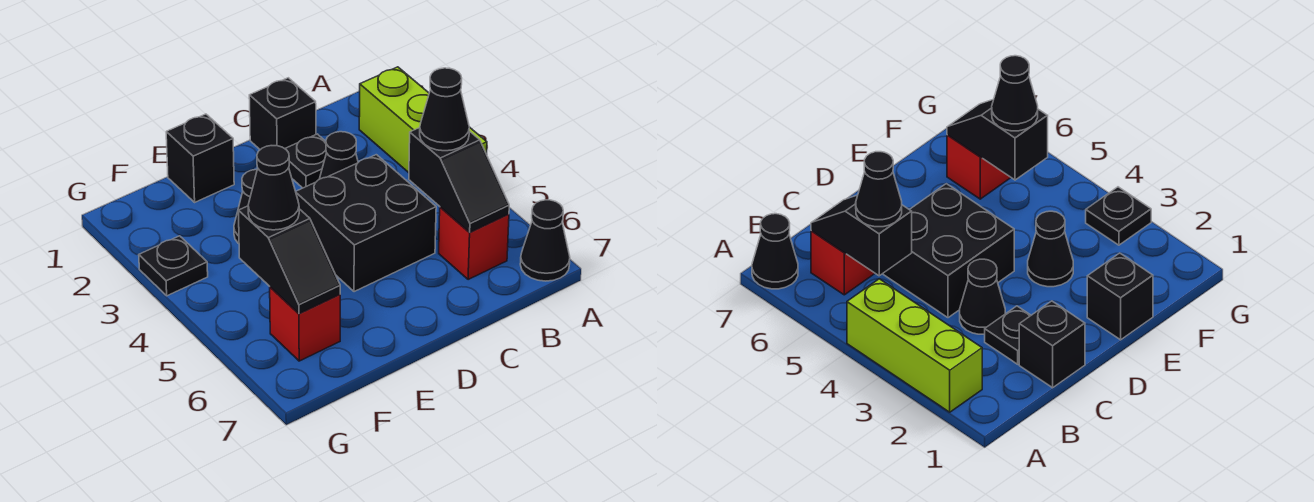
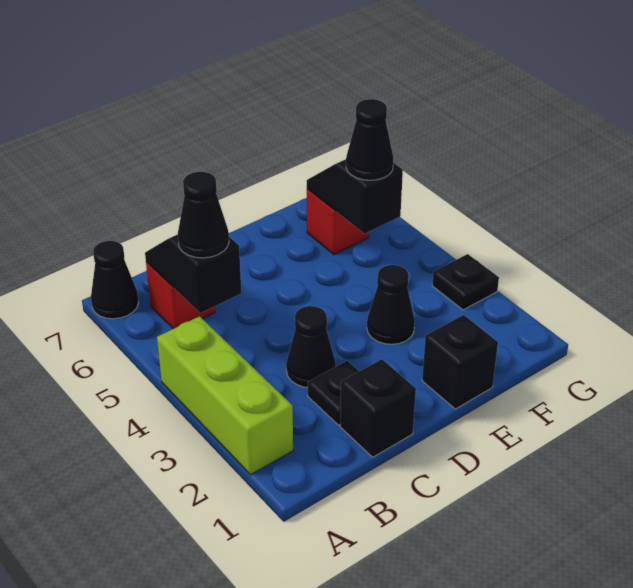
black 2x2 brick [296,155,436,292] -> none

